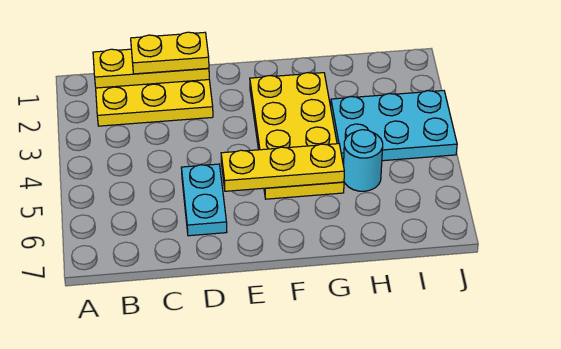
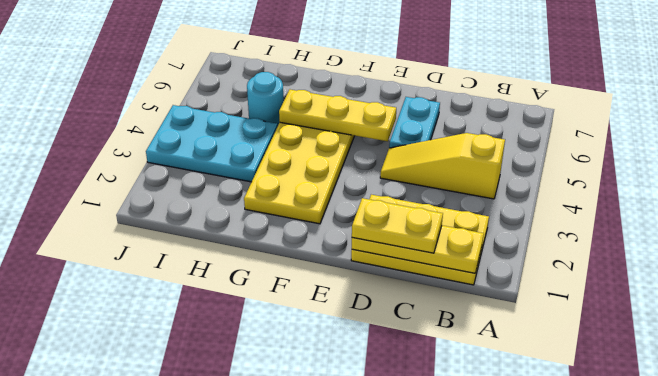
none -> yellow 1x3 slope [380,133,505,199]

